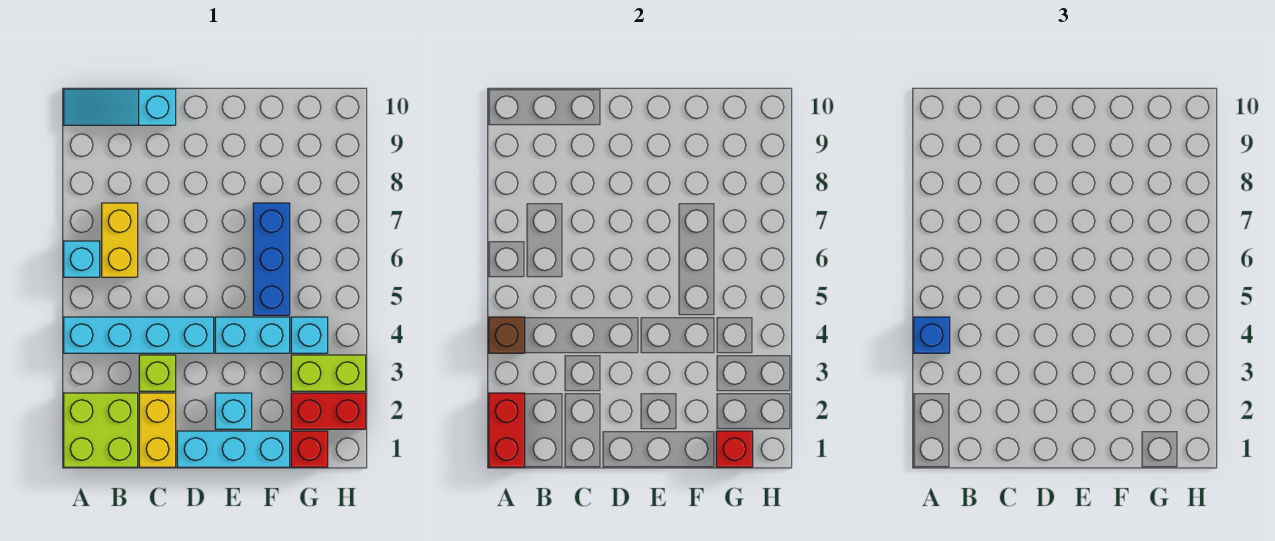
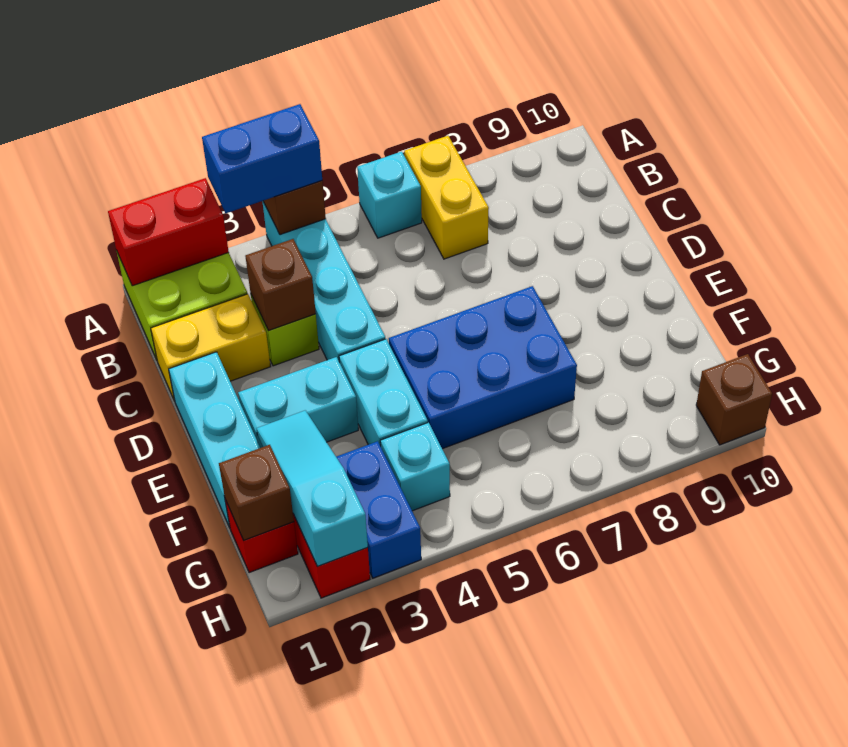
blue 1x1 brick [914,317,950,353] -> blue 1x2 brick [202,104,322,213]
cyan 1x3 slope [64,89,176,125] -> cyan 1x3 slope moved to [256,410,368,567]
yellow 1x2 brick [102,203,138,277] -> yellow 1x2 brick turned to [404,136,489,259]
none -> brown 1x1 brick [246,239,316,331]
cyan 1x1 brick [215,393,252,429] -> cyan 1x2 brick [238,357,358,448]
blue 1x3 brick [253,203,290,315] -> blue 2x3 brick [389,286,577,449]
red 1x1 brick [716,431,753,467] -> brown 1x1 brick [219,445,294,540]
lime 1x2 brick [291,355,366,391] -> blue 1x2 brick [336,441,421,578]
none -> brown 1x1 brick [696,354,772,445]

